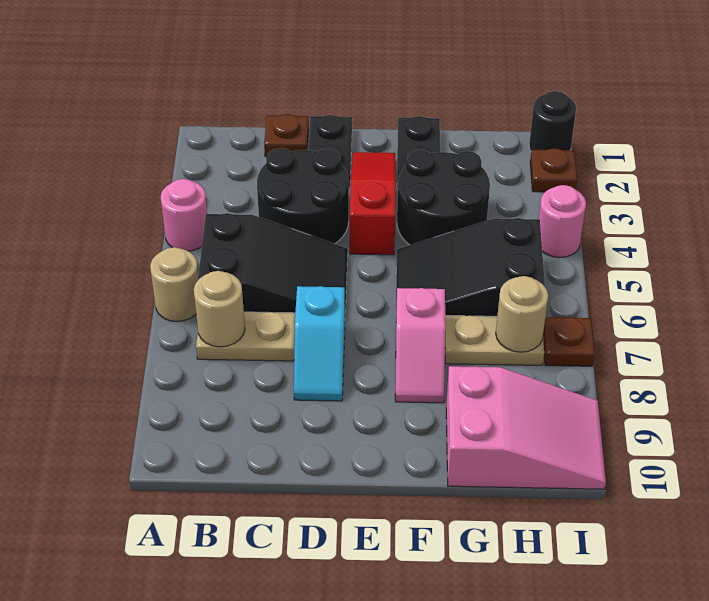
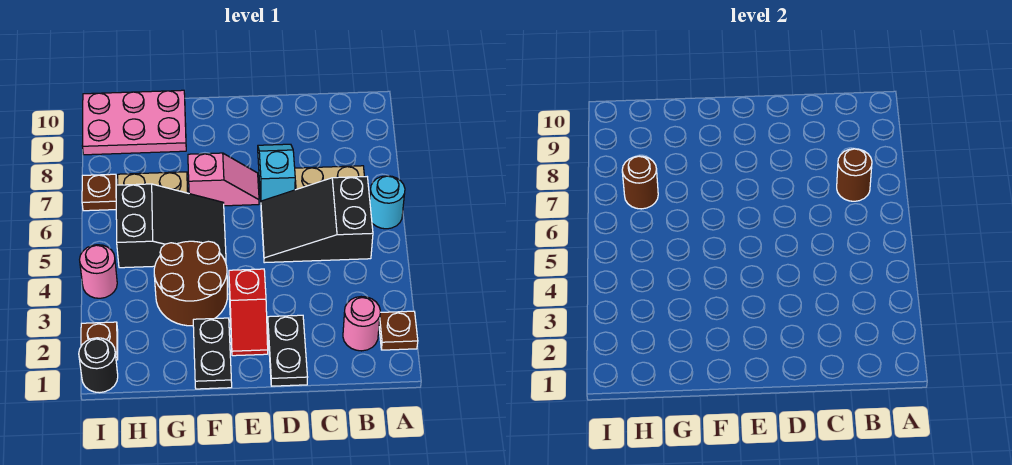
pink 1x1 round brick [161,179,207,251] -> pink 1x1 round brick moved to [343,297,380,351]
tan 1x1 round brick [150,247,198,322] -> cyan 1x1 round brick [370,176,405,229]
tan 1x1 round brick [194,271,245,347] -> brown 1x1 round brick [837,149,872,201]
brown 1x1 plate [264,114,309,157] -> brown 1x1 plate moved to [379,311,418,350]
black 2x2 round brick [257,148,349,244] -> none
red 1x3 slope [350,152,396,255] -> red 1x2 slope [229,269,268,356]
black 2x2 round brick [397,150,490,245] -> brown 2x2 round brick [154,241,228,326]
pink 1x2 slope [395,288,446,403] -> pink 1x2 slope turned to [188,153,259,206]
pink 2x3 slope [446,366,606,489] -> pink 2x3 plate [82,90,186,155]
tan 1x1 round brick [496,276,548,352] -> brown 1x1 round brick [622,156,658,209]

